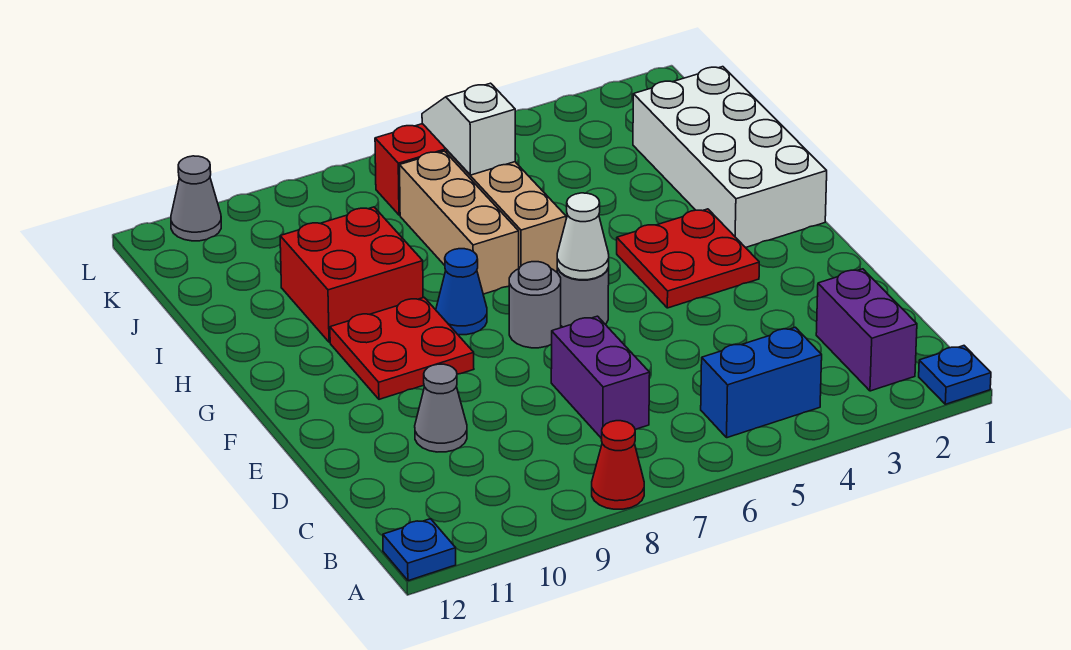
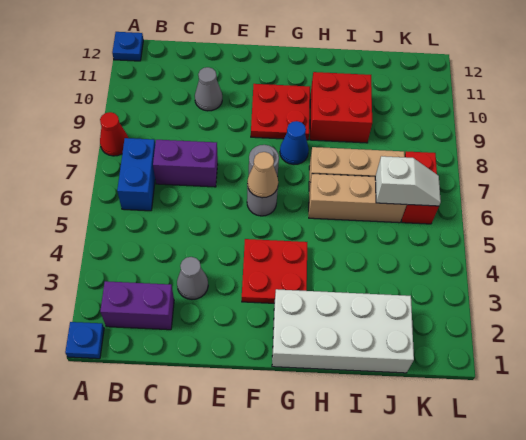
blue 1x2 brick [701,327,822,438] -> blue 1x2 brick moved to [117,138,155,211]
white 1x1 cone [557,193,609,280] -> tan 1x1 cone [247,152,278,198]
grey 1x1 cone [171,156,221,241] -> grey 1x1 cone moved to [177,257,208,300]

